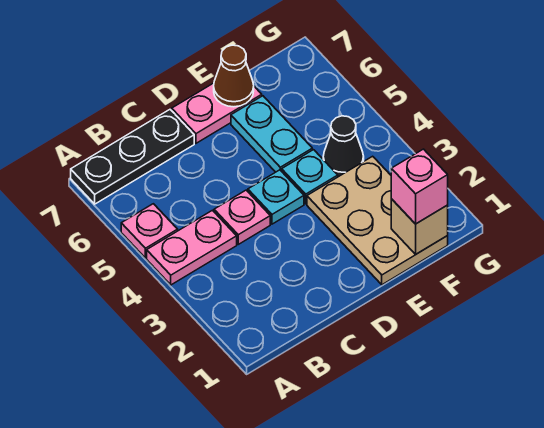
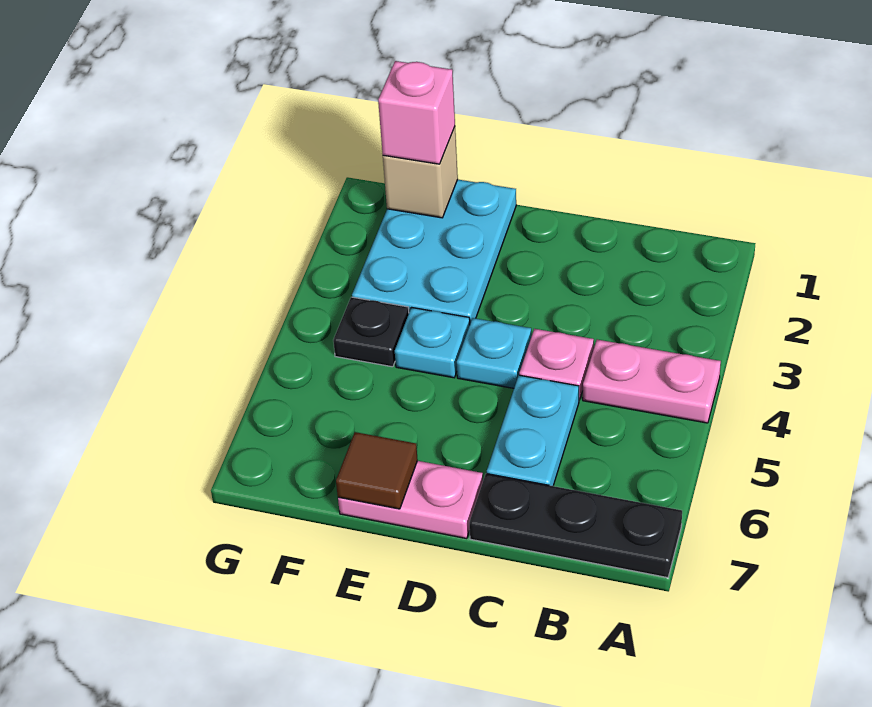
pink 1x1 plate [121,204,178,258] -> none
tan 2x3 plate [307,156,448,285] -> cyan 2x3 plate [352,179,516,323]
cyan 1x2 plate [231,96,312,172] -> cyan 1x2 plate moved to [487,375,579,486]
brown 1x1 cone [214,45,254,107] -> brown 1x1 tile [336,432,418,509]
black 1x1 cone [323,116,364,177] -> black 1x1 plate [333,297,409,367]

